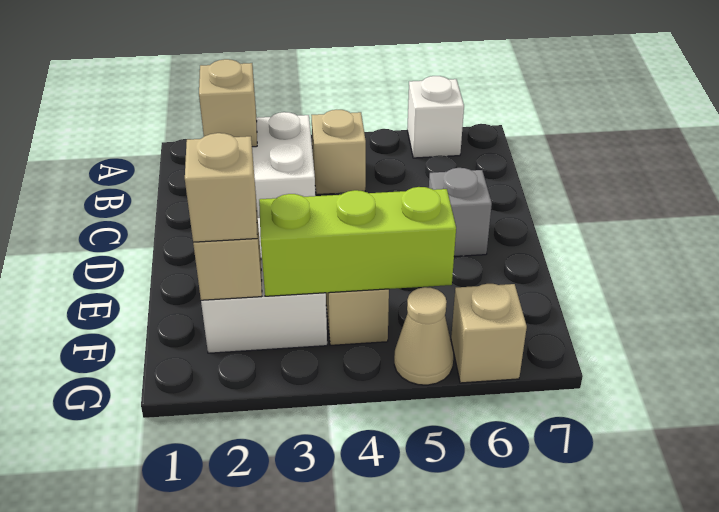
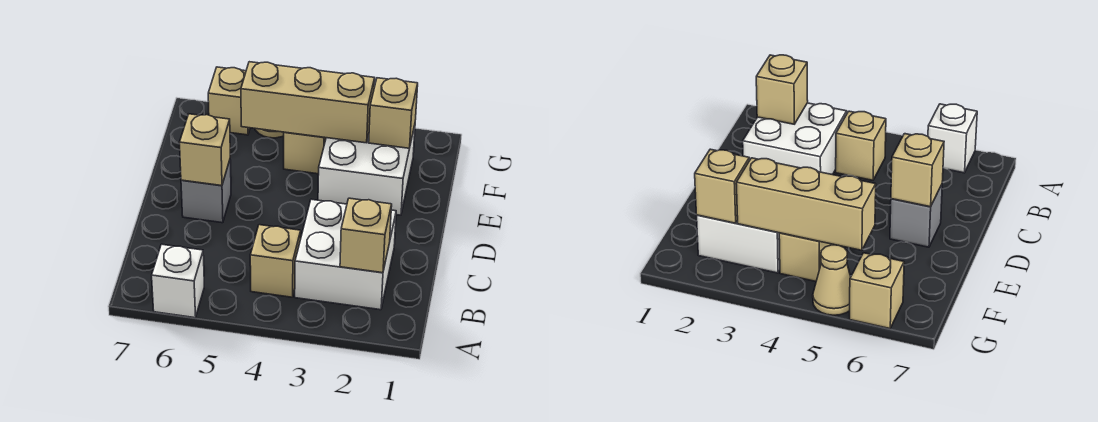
tan 1x1 brick [185,133,257,242] -> tan 1x1 brick moved to [179,114,230,186]
lime 1x3 brick [259,187,456,296] -> tan 1x3 brick [241,62,375,143]

